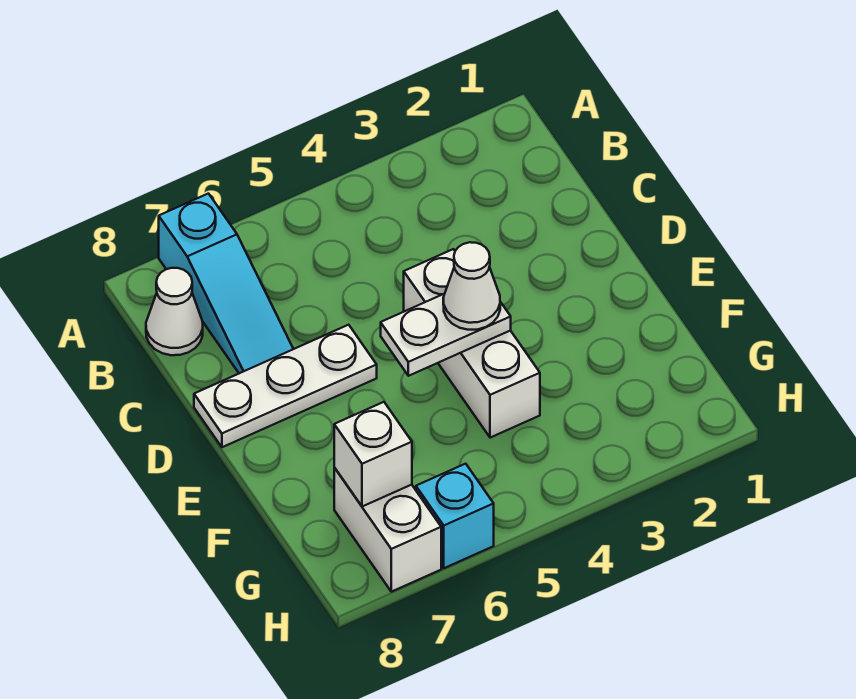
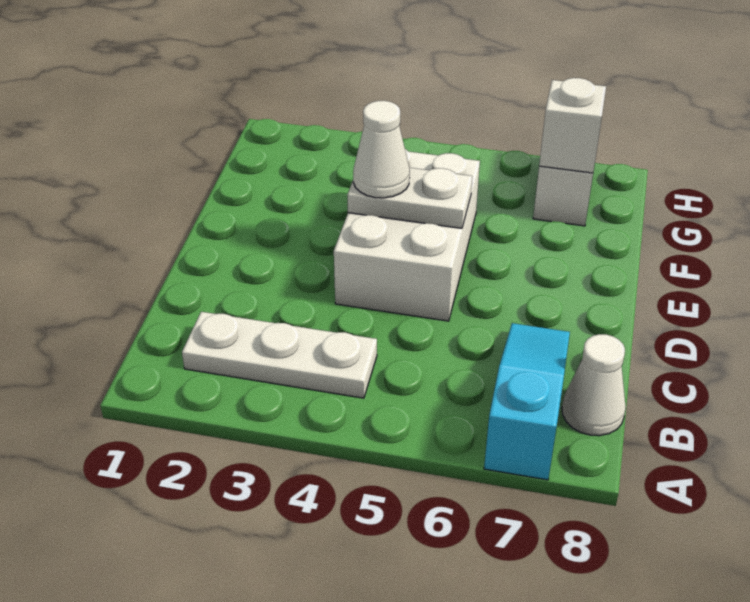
white 1x3 brick [404,249,540,438] -> white 2x3 brick [334,149,480,321]
white 1x3 plate [194,325,377,447] -> white 1x3 plate moved to [182,312,377,398]
cyan 1x1 brick [416,464,494,568] -> none

